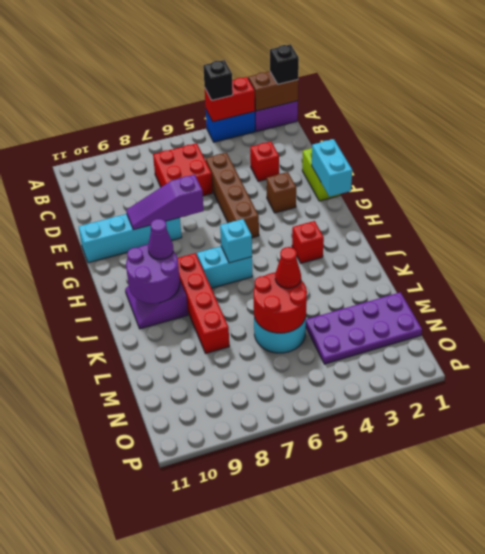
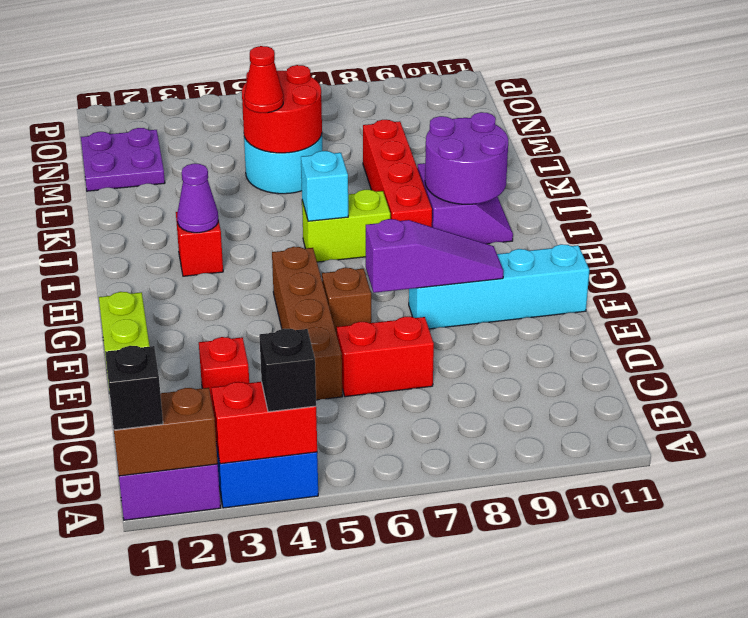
red 2x2 brick [153,143,212,196] -> red 1x2 brick [337,317,434,397]
cyan 1x2 brick [312,139,352,197] -> none
brown 1x1 brick [267,172,296,213] -> brown 1x1 brick moved to [322,268,371,334]
cyan 1x2 brick [197,246,252,288] -> lime 1x2 brick [302,190,390,262]
purple 1x1 cone [148,219,174,260] -> purple 1x1 cone moved to [177,164,218,233]
purple 2x4 plate [306,292,422,364] -> purple 2x2 plate [81,128,165,191]

